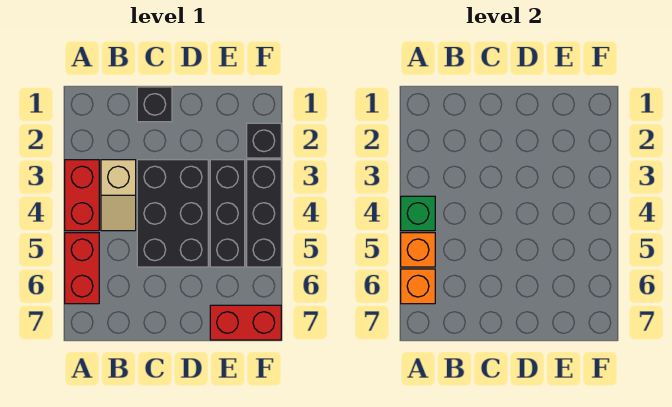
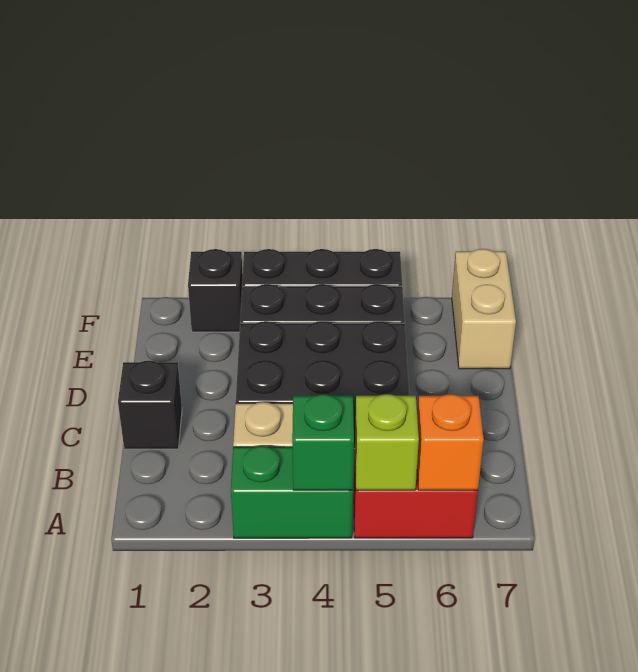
red 1x2 brick [65,160,99,231] -> green 1x2 brick [231,446,353,538]
orange 1x1 brick [401,233,435,267] -> lime 1x1 brick [355,394,419,490]
red 1x2 brick [210,305,281,340] -> tan 1x2 brick [452,249,516,369]

